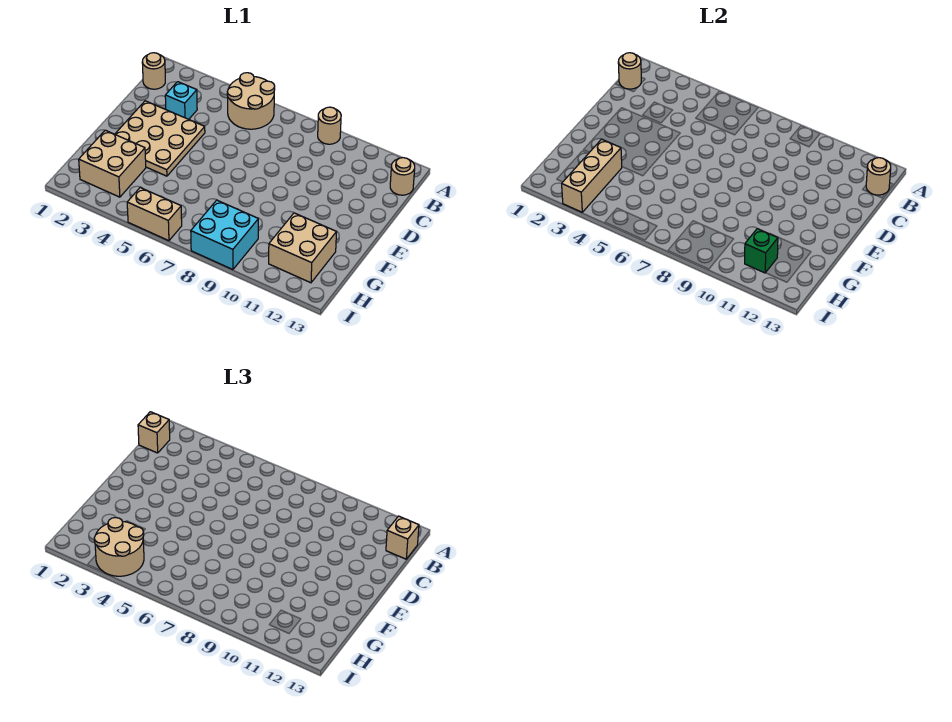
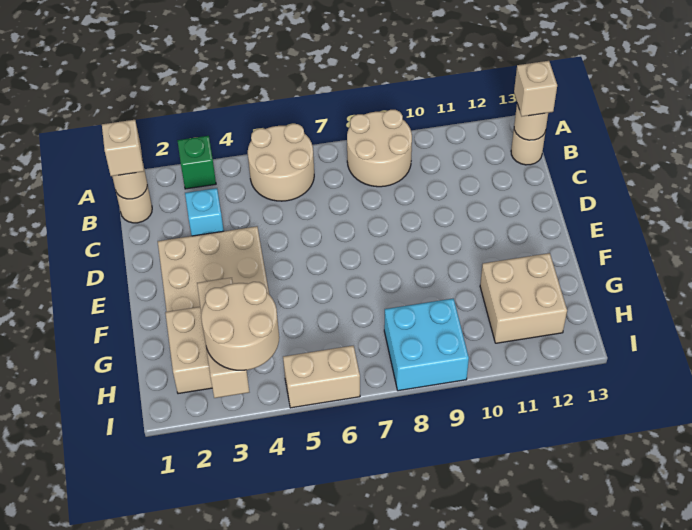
tan 1x1 round brick [318,107,341,144] -> tan 2x2 round brick [347,110,412,187]
green 1x1 brick [745,229,778,273] -> green 1x1 brick moved to [177,136,216,189]

